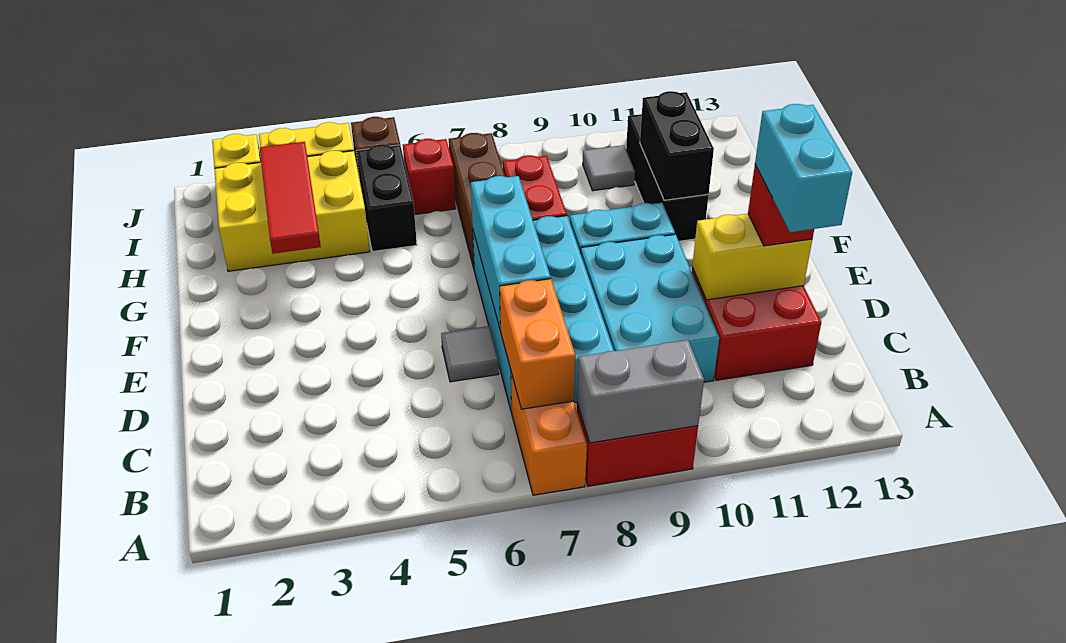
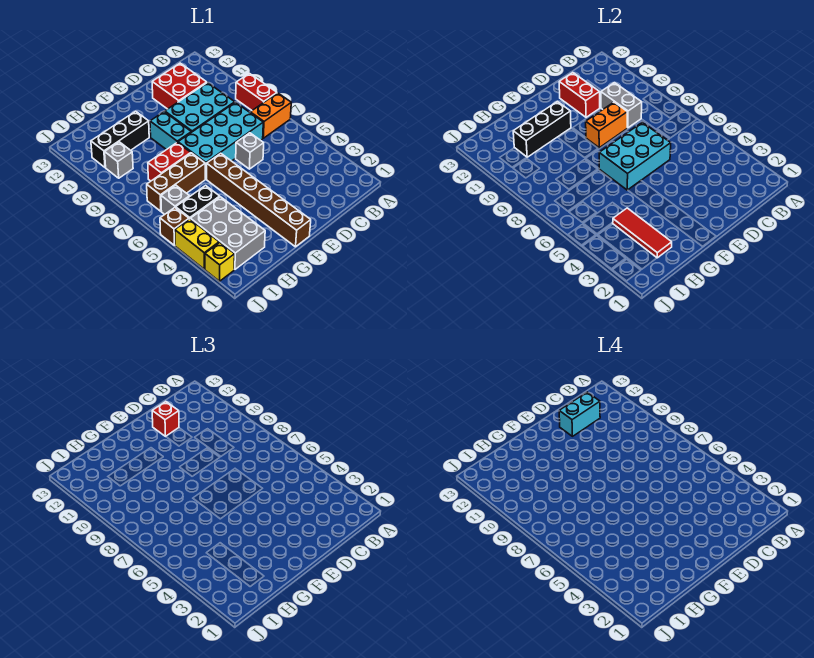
grey 1x2 brick [577,340,704,443] -> grey 1x2 brick moved to [601,83,642,128]
orange 1x2 brick [500,279,575,409] -> orange 1x2 brick moved to [586,102,627,148]
grey 1x1 tile [441,326,499,382] -> grey 1x1 brick [236,133,264,169]
cyan 1x3 brick [471,176,551,330] -> cyan 2x3 brick [599,122,671,190]
yellow 1x2 brick [692,214,812,300] -> red 1x2 brick [559,73,600,117]
none -> brown 1x6 brick [207,153,311,247]
red 1x3 tile [260,142,321,254] -> red 1x3 tile turned to [612,208,672,258]
black 1x2 brick [640,91,714,200] -> black 1x3 brick [513,101,571,157]
yellow 2x3 brick [214,151,370,271] -> grey 2x3 brick [191,197,265,269]
red 1x1 brick [403,139,456,214] -> grey 1x1 brick [161,185,190,214]
grey 1x1 tile [583,145,635,191] -> grey 1x1 brick [105,142,133,178]

